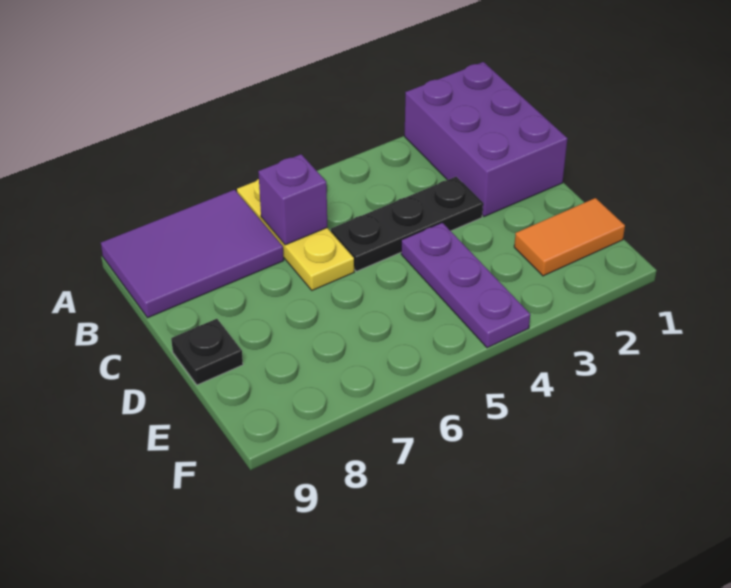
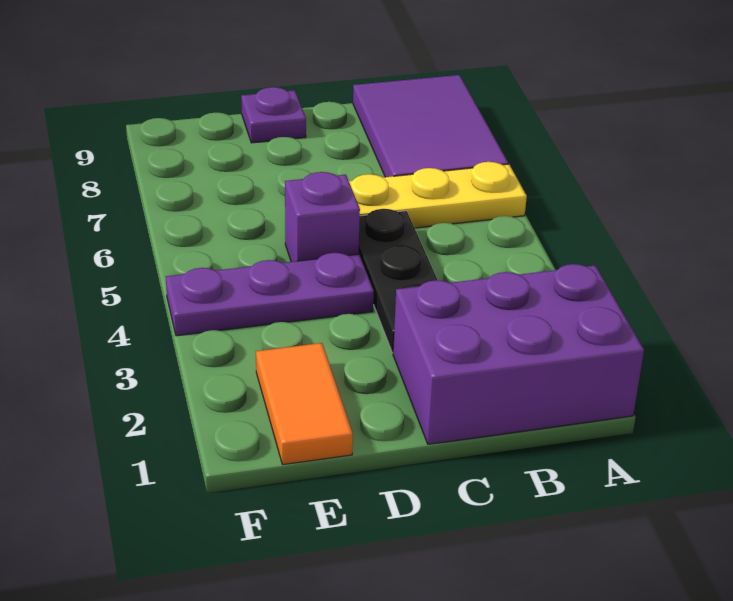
purple 1x1 brick [258,154,327,245] -> purple 1x1 brick moved to [285,172,360,262]
black 1x1 plate [171,319,243,385] -> purple 1x1 plate [241,87,306,143]

